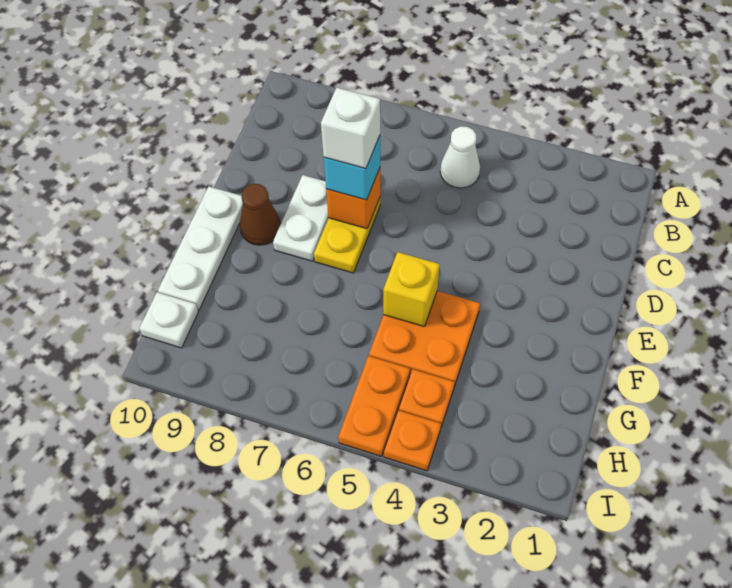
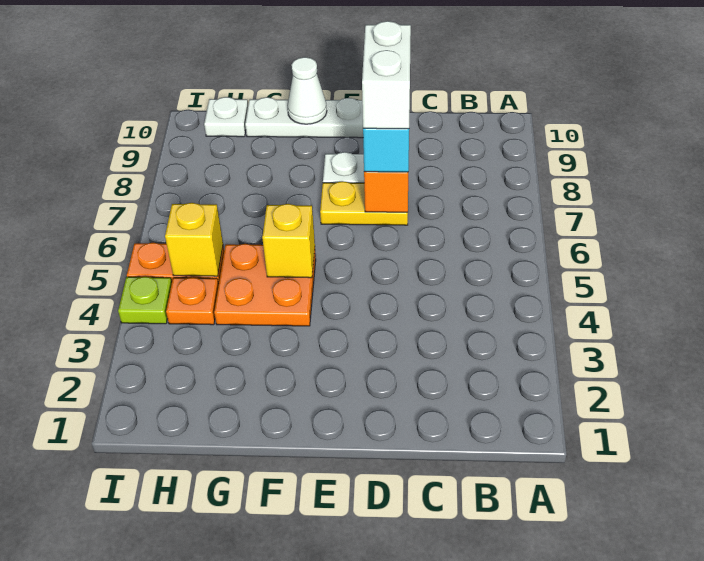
white 1x1 cone [440,126,480,188] -> white 1x1 cone moved to [287,57,327,124]
white 1x1 brick [321,88,380,169] -> white 1x2 brick [362,21,411,129]
brown 1x1 cone [240,184,280,245] -> none
none -> yellow 1x1 brick [165,203,223,276]
orange 1x1 plate [384,410,441,471] -> lime 1x1 plate [118,277,172,324]

